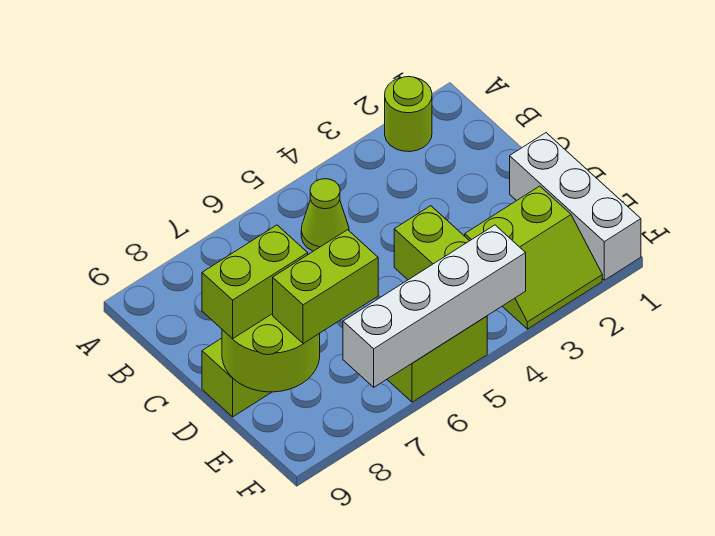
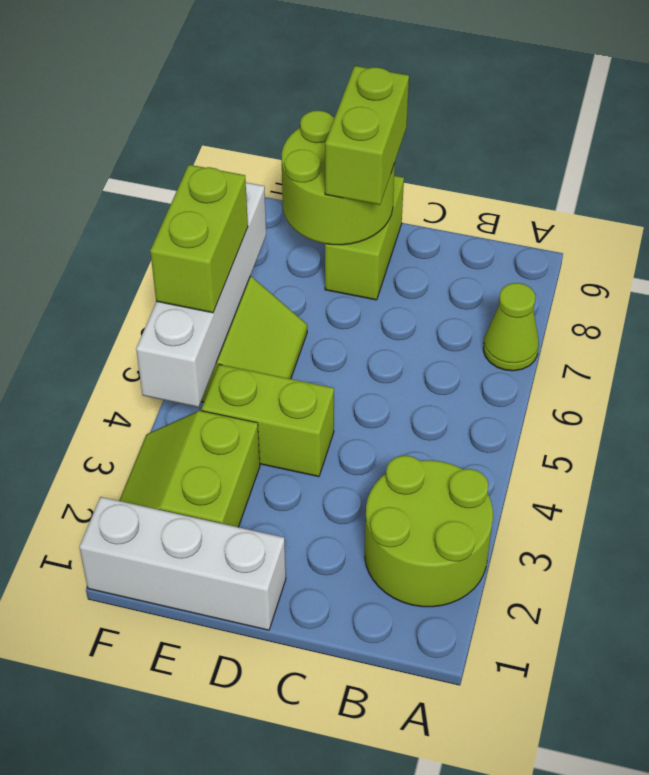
lime 1x1 round brick [385,76,432,152] -> lime 2x2 round brick [365,456,493,607]
lime 1x1 cone [301,179,349,251] -> lime 1x1 cone moved to [483,283,539,371]
lime 1x2 brick [273,230,378,344] -> lime 1x2 brick moved to [150,165,248,313]

